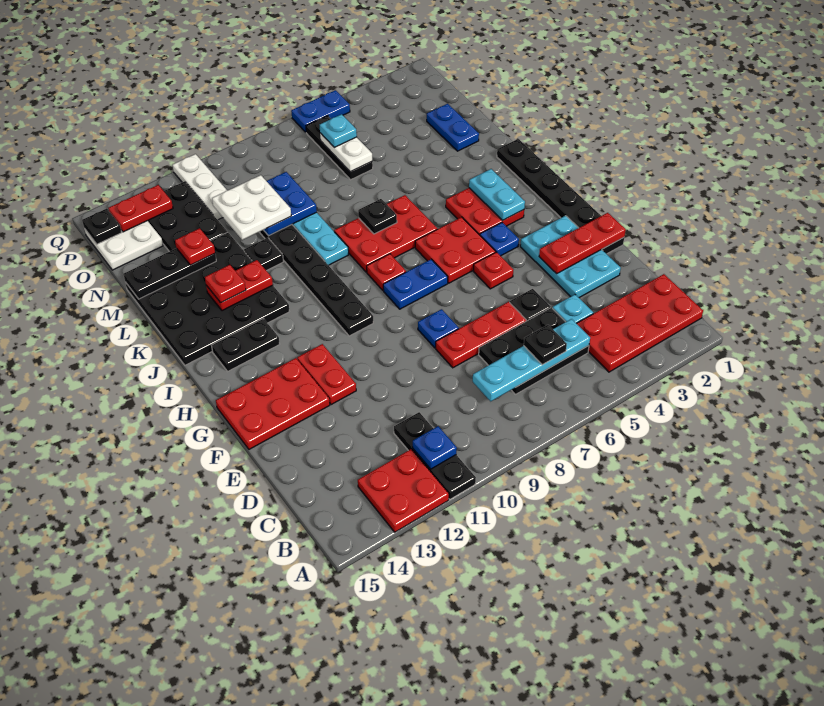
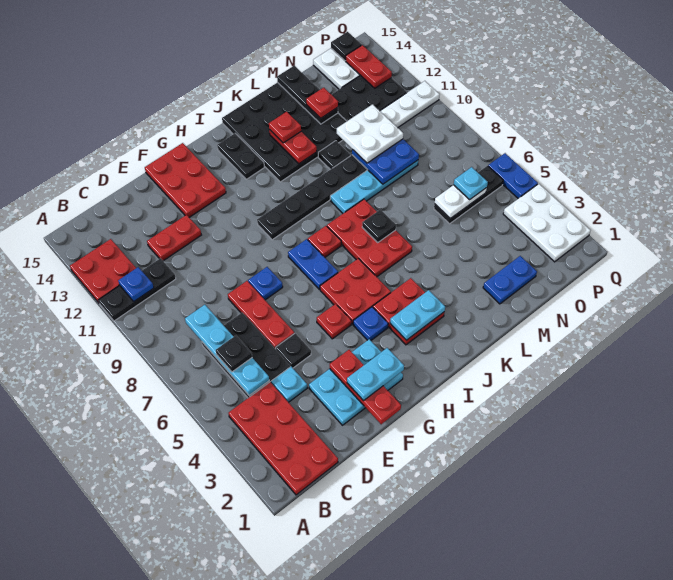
black 1x6 plate [497,139,624,254] -> none
none -> cyan 1x2 plate [347,348,404,401]
red 1x2 plate [297,344,356,405] -> red 1x2 plate moved to [147,215,201,261]
none -> white 2x3 plate [503,184,591,262]

